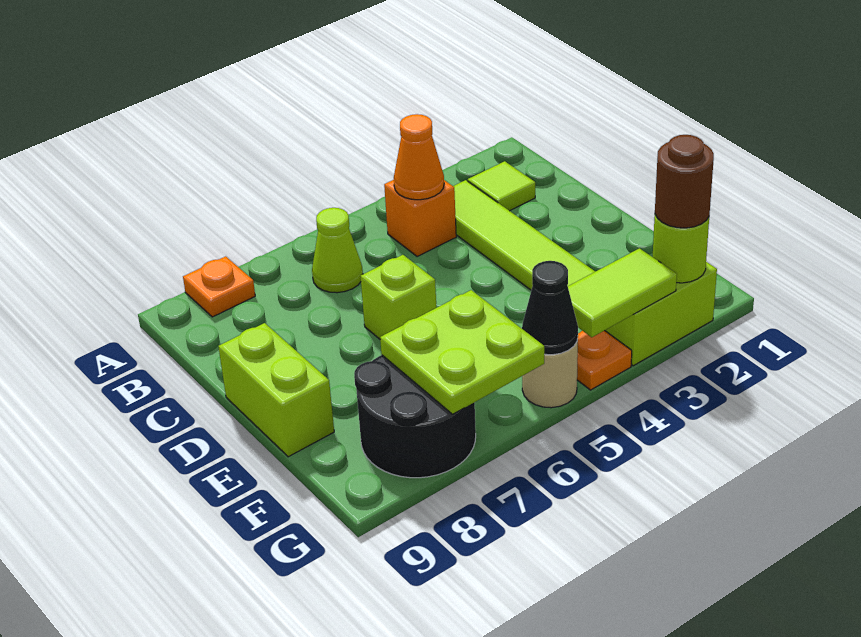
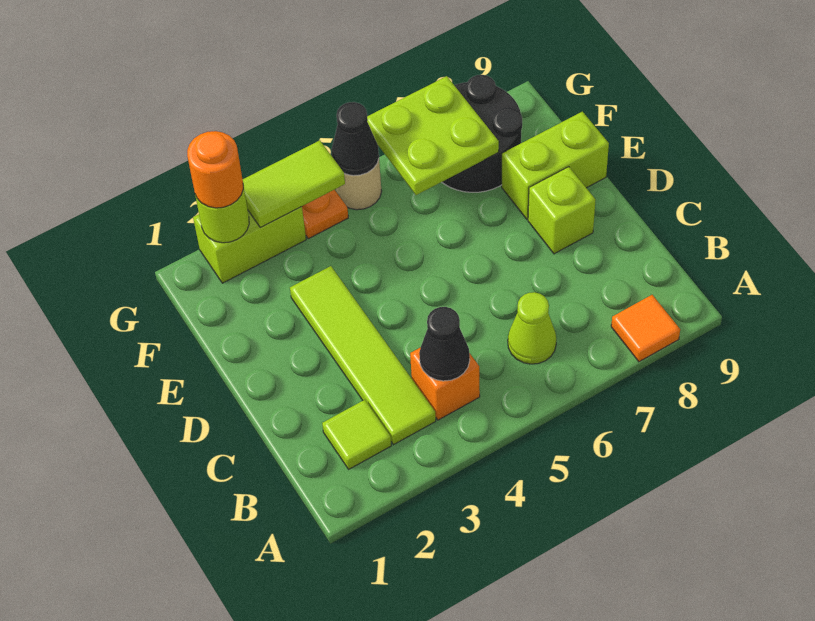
orange 1x1 plate [183,256,255,317] -> orange 1x1 tile [611,295,680,362]
orange 1x1 cone [394,114,444,200] -> black 1x1 cone [419,307,470,381]
lime 1x1 brick [360,255,436,339] -> lime 1x1 brick moved to [528,167,595,254]
lime 1x2 brick [218,323,334,457] -> lime 1x2 brick turned to [502,112,609,219]
brown 1x1 round brick [655,135,714,228] -> orange 1x1 round brick [187,131,243,208]

